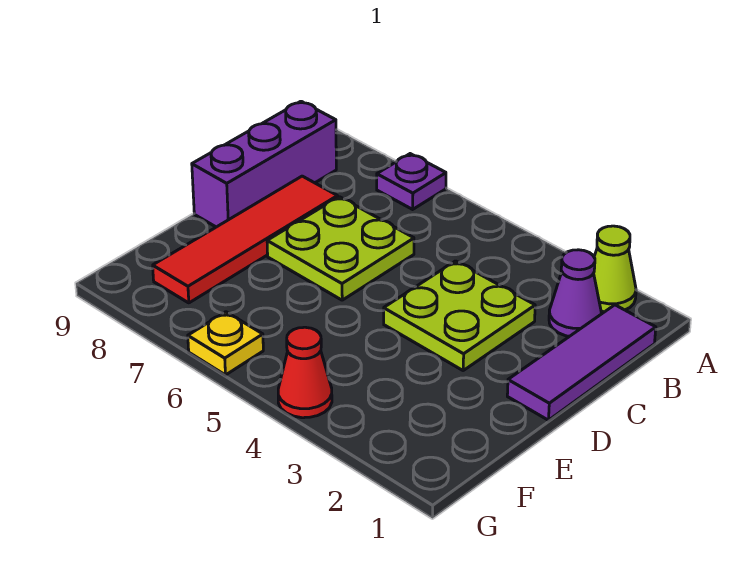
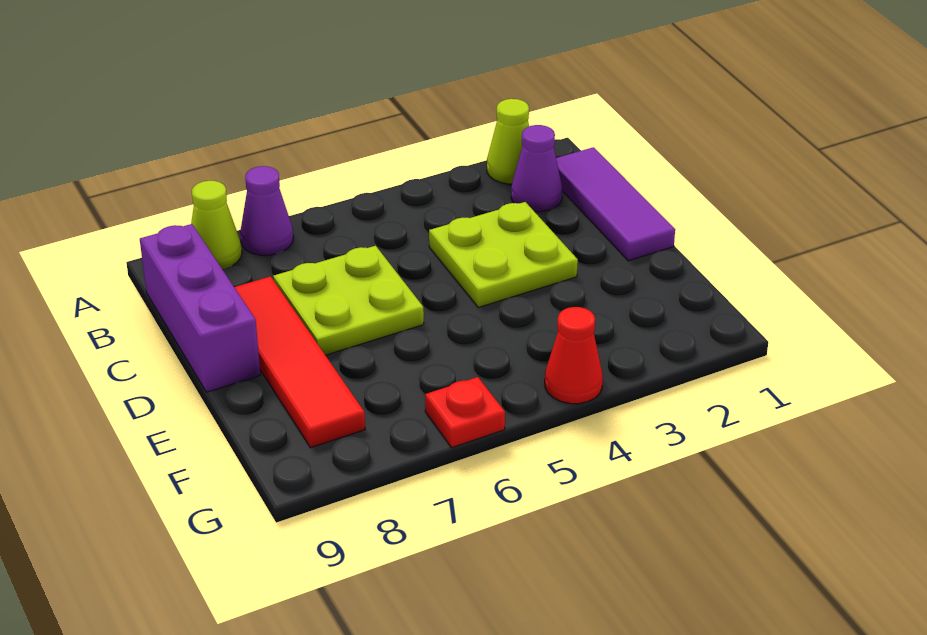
purple 1x1 plate [377,154,446,209] -> purple 1x1 cone [240,166,293,255]
none -> lime 1x1 cone [191,181,242,269]
yellow 1x1 plate [188,312,263,375] -> red 1x1 plate [425,377,505,448]

